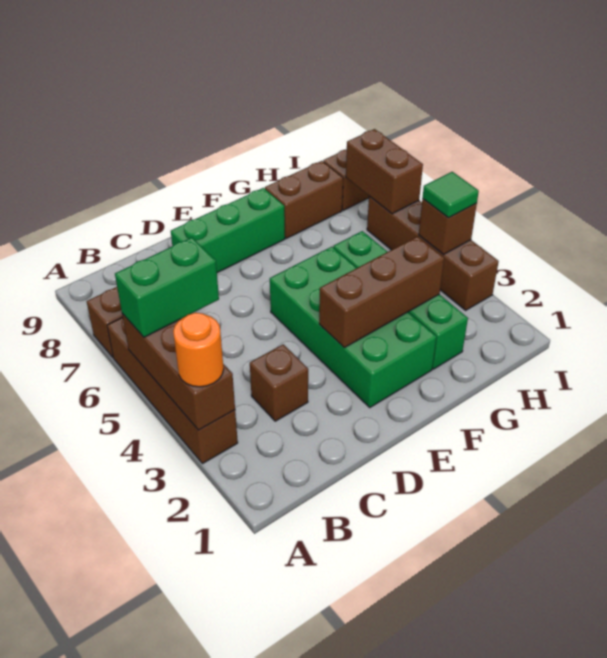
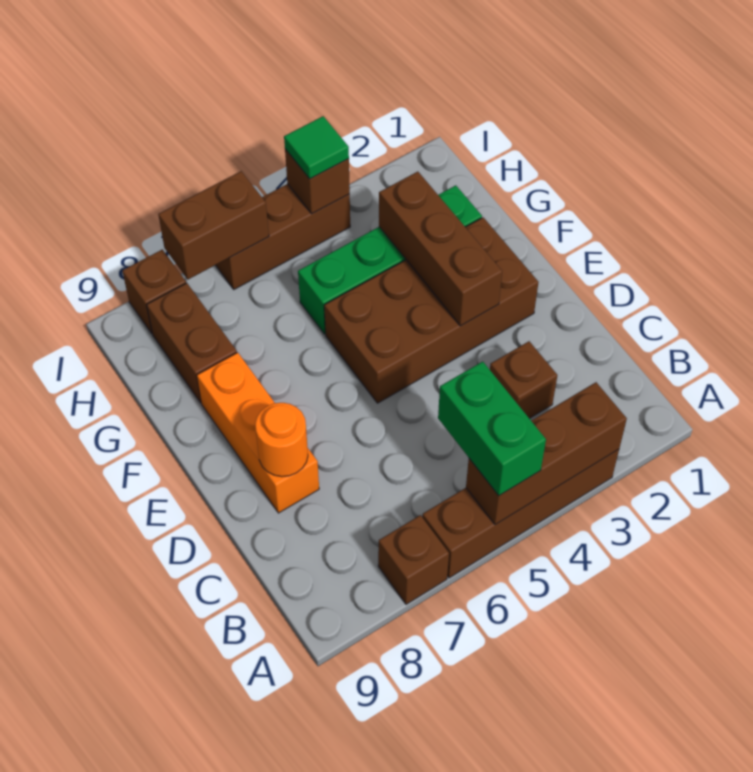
orange 1x1 round brick [173,313,224,387] -> orange 1x1 round brick moved to [255,403,308,477]
green 1x3 brick [171,188,285,273] -> orange 1x3 brick [197,352,319,513]
green 2x4 brick [270,247,436,407] -> brown 2x4 brick [324,217,538,403]
brown 1x4 brick [367,196,499,310] -> brown 1x3 brick [216,184,350,289]

